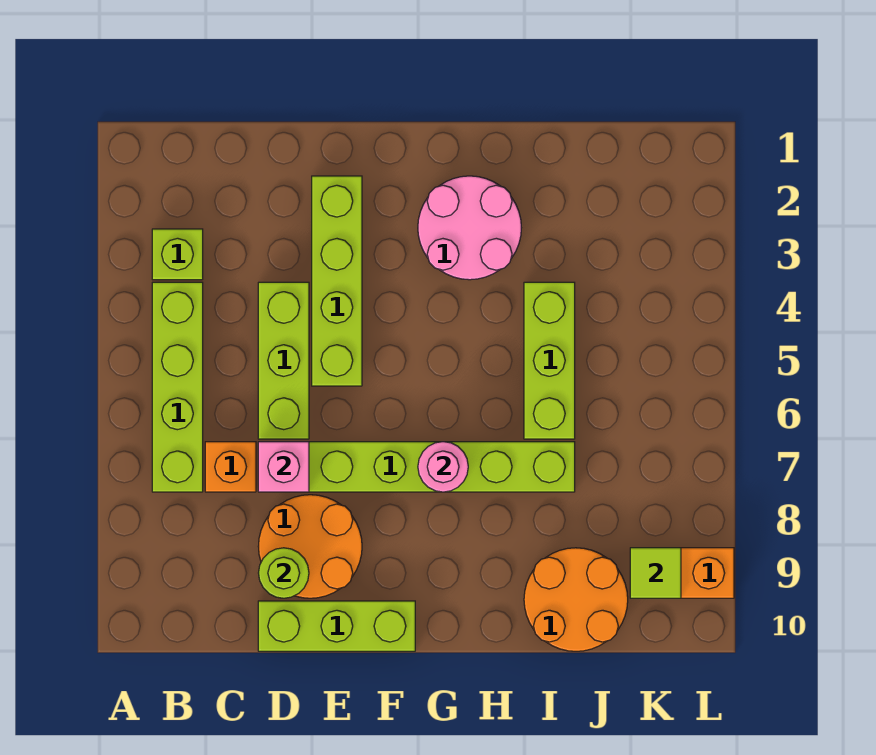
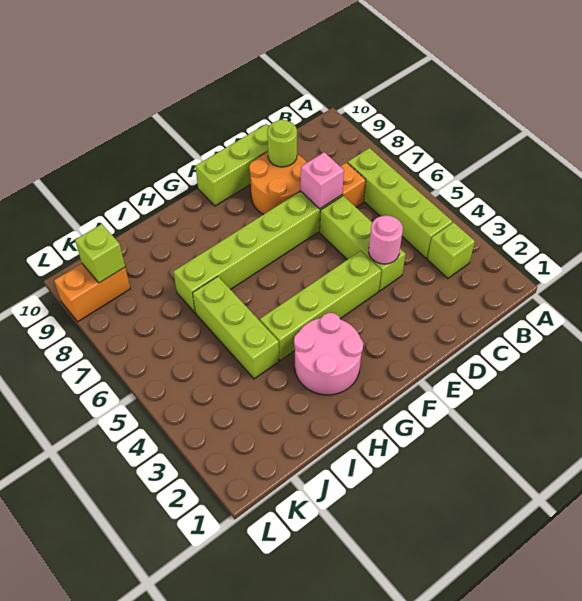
lime 1x4 brick [312,176,362,386] -> lime 1x4 brick turned to [260,251,381,360]
pink 1x1 round brick [418,442,468,492] -> pink 1x1 round brick moved to [369,215,403,264]
orange 2x2 round brick [524,548,628,651] -> none
lime 1x1 tile [630,548,681,598] -> lime 1x1 brick [75,224,125,283]

